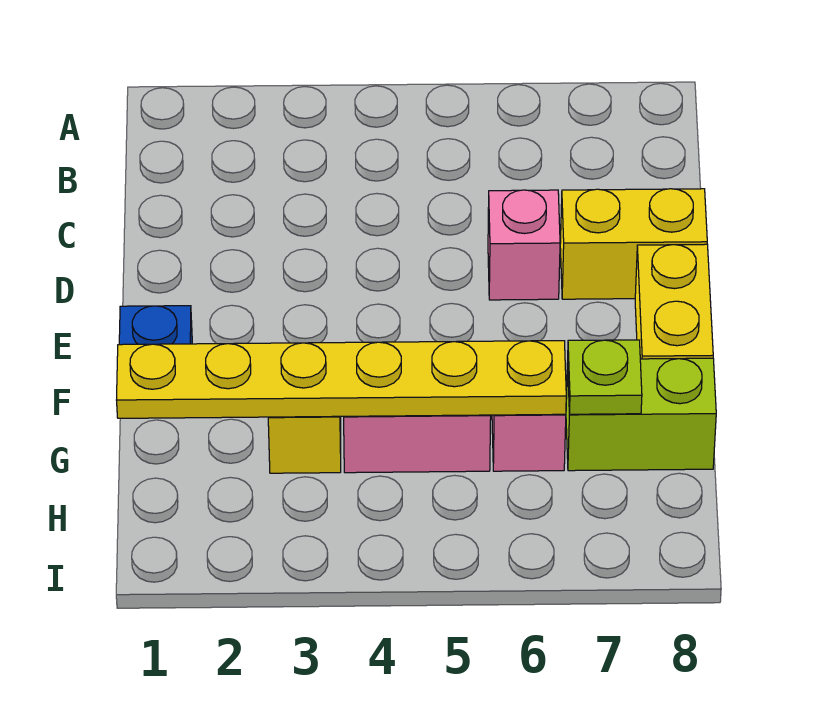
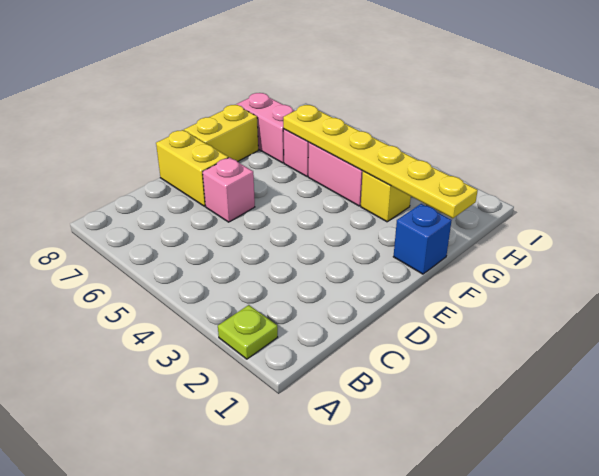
lime 1x2 brick [566,358,716,471] -> pink 1x2 brick [237,93,295,163]
lime 1x1 plate [568,340,642,414] -> lime 1x1 plate moved to [218,305,278,359]

